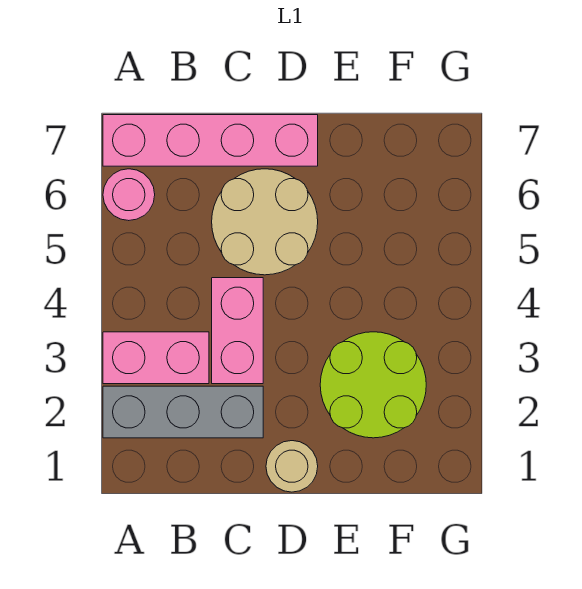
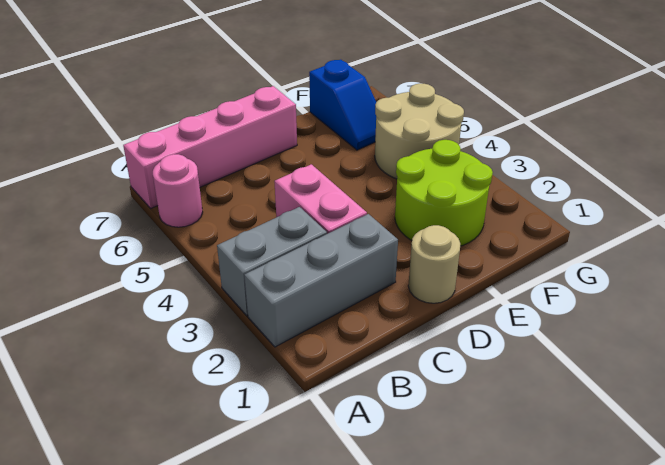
pink 1x2 brick [103,332,209,384] -> grey 1x2 brick [217,207,327,316]
tan 2x2 round brick [212,169,318,275] -> tan 2x2 round brick moved to [375,83,464,179]
none -> blue 1x2 slope [309,60,376,150]

